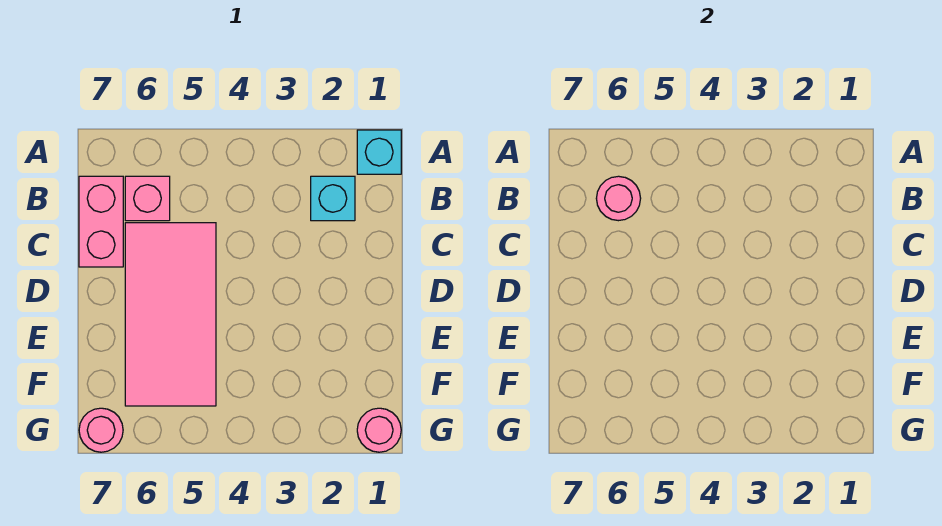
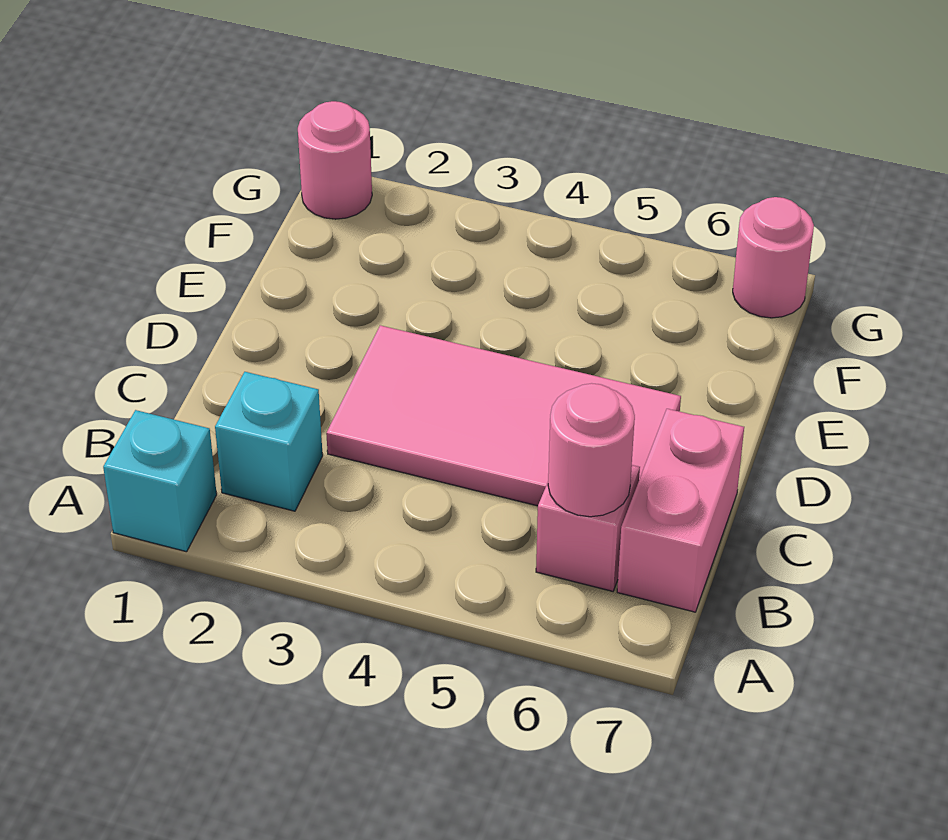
pink 2x4 tile [125,223,216,406] -> pink 2x4 tile turned to [326,325,681,506]

